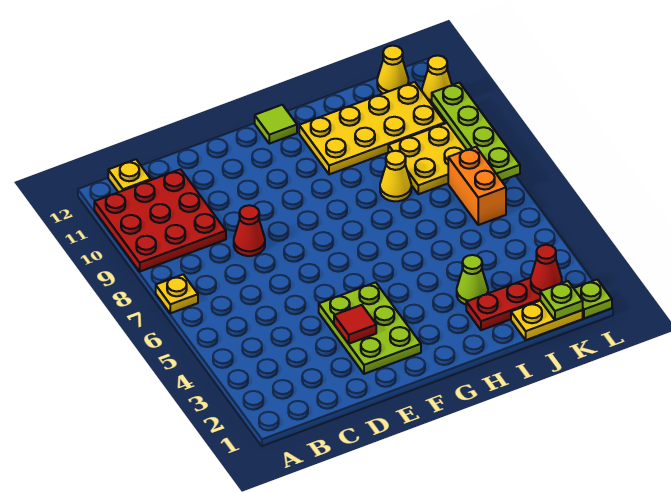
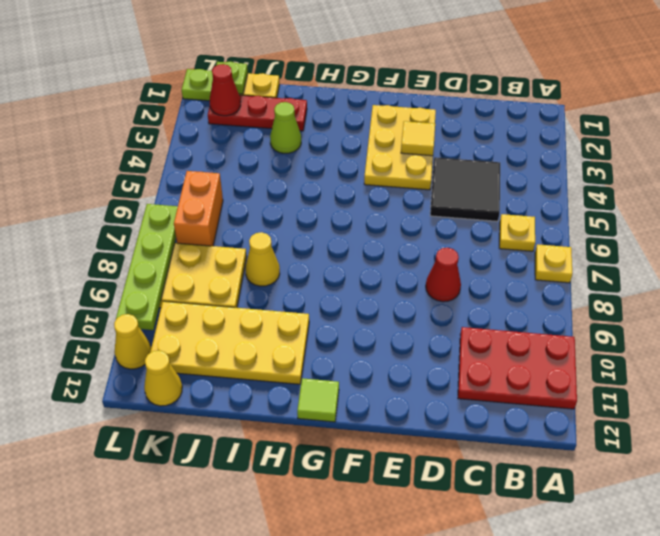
red 3x3 plate [94,169,226,271] -> red 2x3 plate [458,327,577,409]
yellow 1x1 plate [108,159,151,192] -> yellow 1x1 plate moved to [499,214,535,251]
none -> black 2x2 tile [430,157,500,221]
lime 2x3 plate [319,282,421,374] -> yellow 2x3 plate [364,105,436,190]
red 1x1 tile [334,305,376,344] -> yellow 1x1 tile [401,121,435,156]

